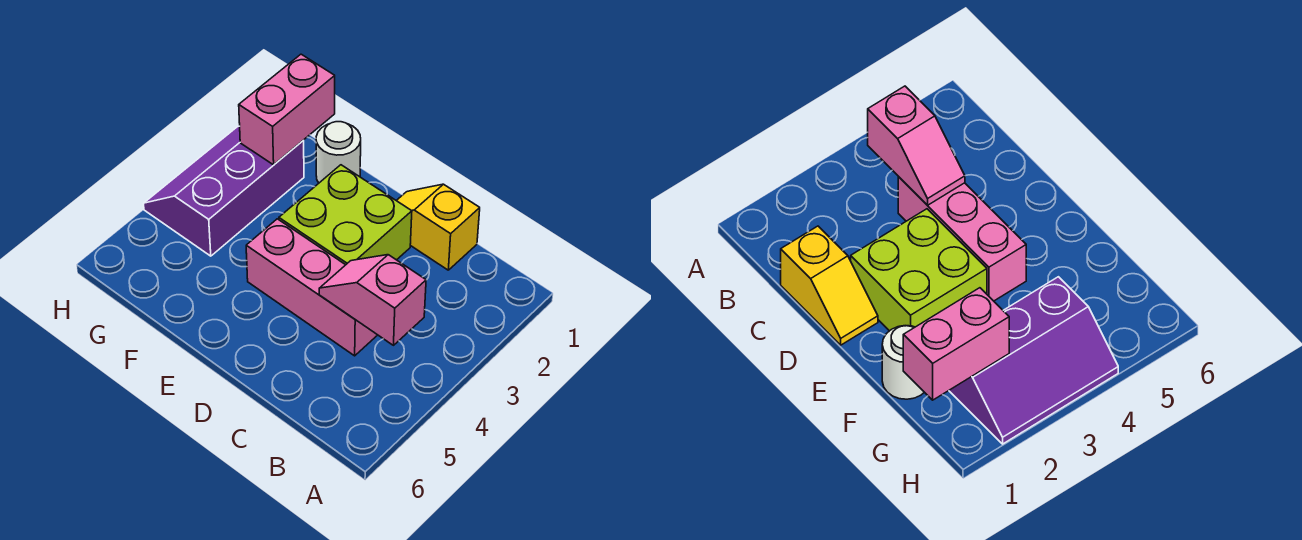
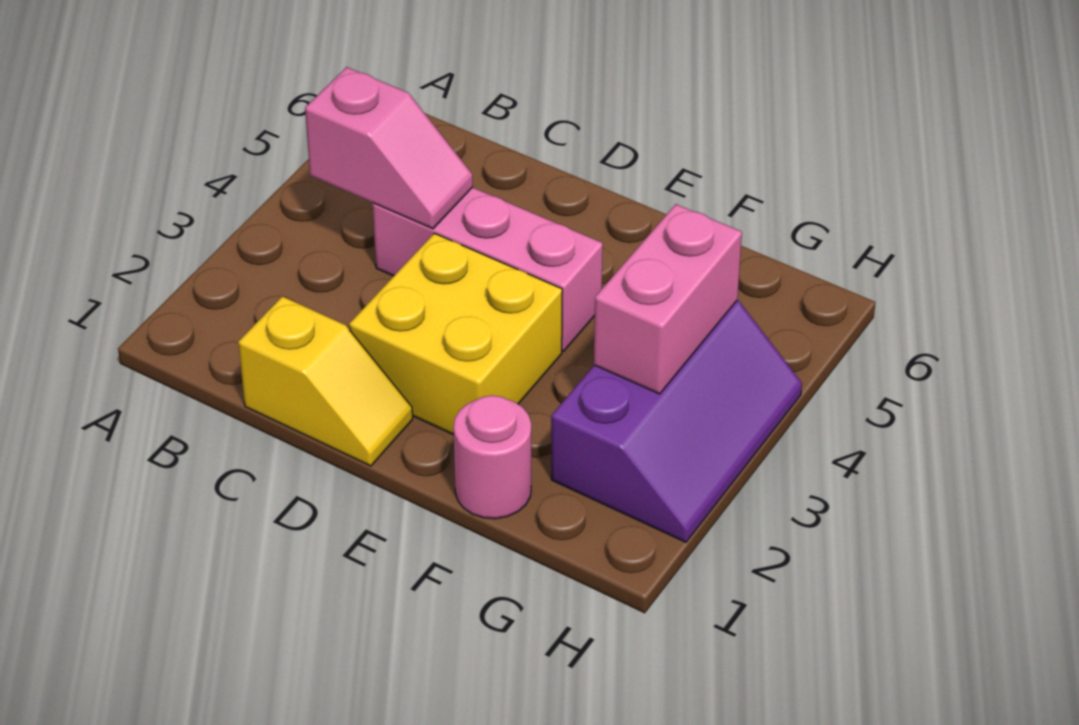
lime 2x2 brick [279,165,412,265] -> yellow 2x2 brick [349,233,562,435]
white 1x1 round brick [316,122,361,183] -> pink 1x1 round brick [453,395,531,519]
pink 1x2 brick [239,54,335,165] -> pink 1x2 brick moved to [594,204,742,394]

